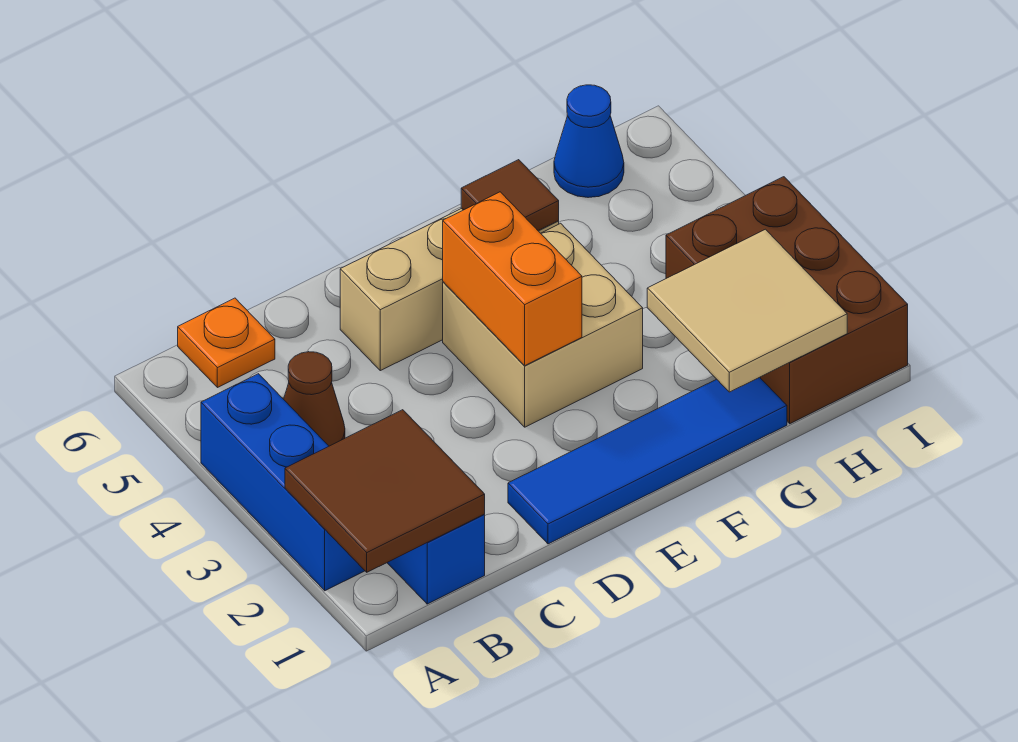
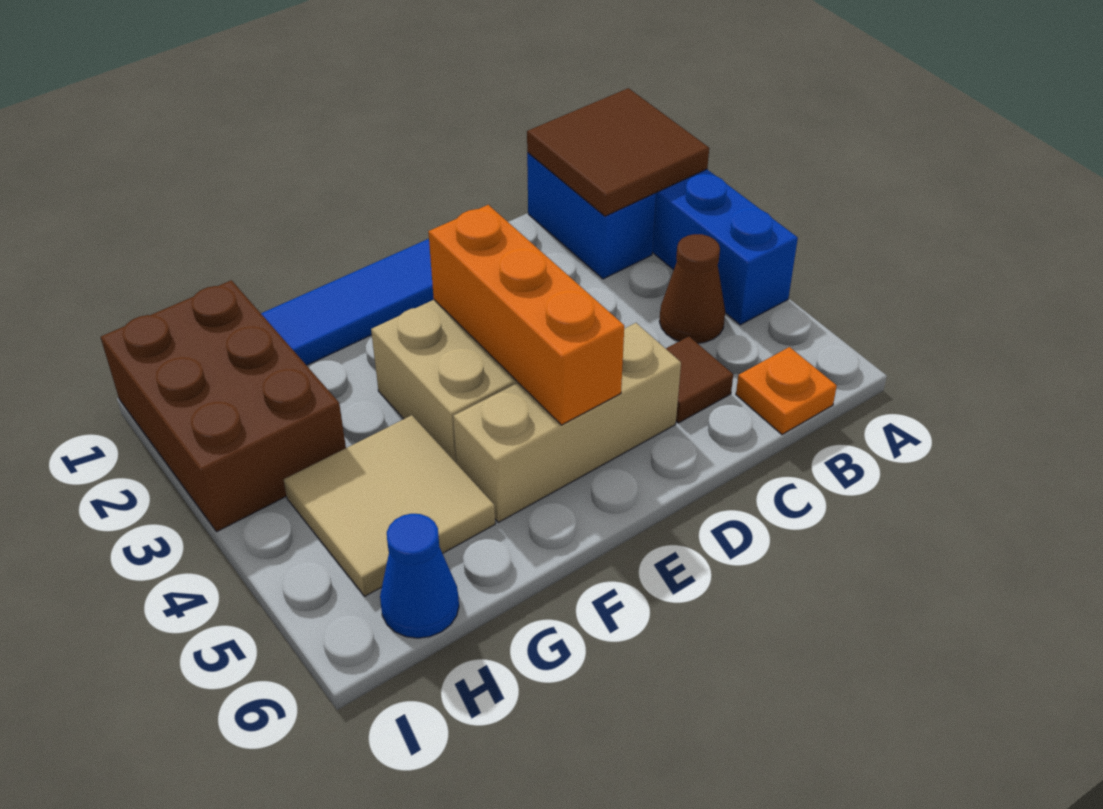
orange 1x2 brick [443,192,582,365] -> orange 1x3 brick [428,205,624,425]
brown 1x1 tile [461,160,559,231] -> brown 1x1 tile moved to [666,337,733,423]
tan 2x2 tile [647,229,847,392] -> tan 2x2 tile moved to [284,415,495,596]

